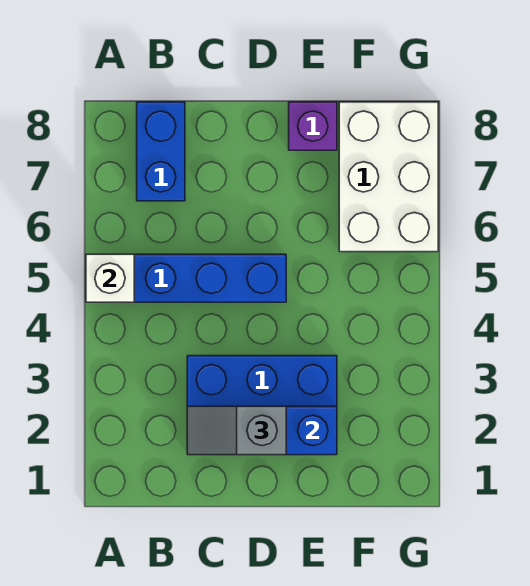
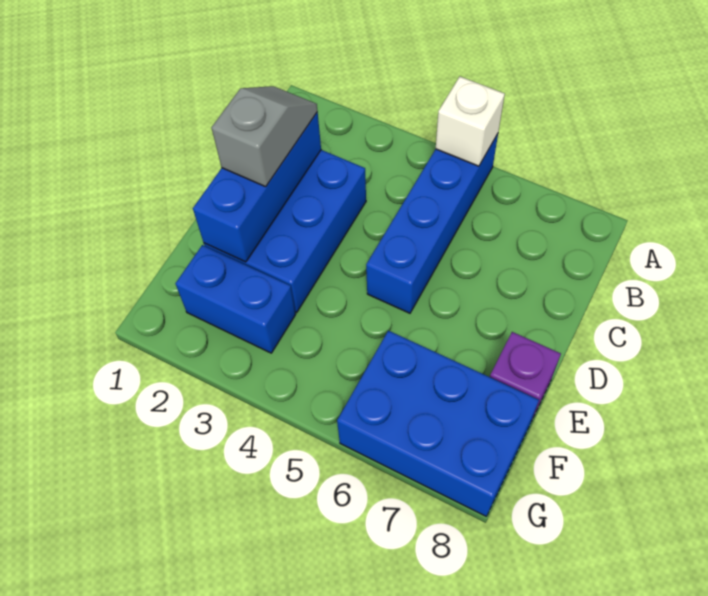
blue 1x2 brick [137,102,185,201] -> blue 1x2 brick moved to [176,245,296,353]
white 2x3 brick [339,102,438,252] -> blue 2x3 brick [337,331,539,516]

